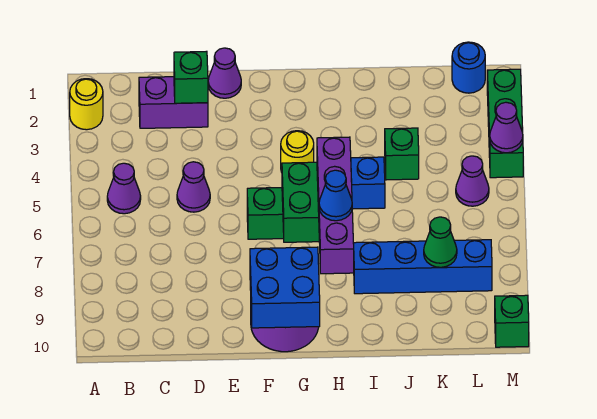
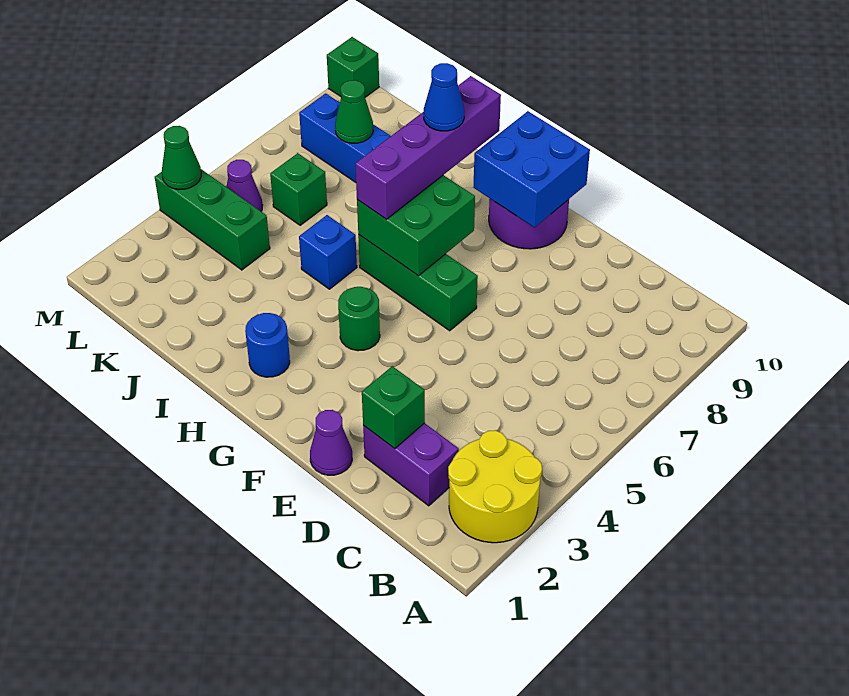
yellow 1x1 round brick [70,79,103,130] -> yellow 2x2 round brick [448,430,542,543]
purple 1x1 cone [107,163,141,214] -> none
purple 1x1 cone [177,162,210,212] -> none
yellow 1x1 round brick [281,131,314,172] -> green 1x1 round brick [338,287,380,351]
green 1x1 brick [385,128,419,180] -> green 1x1 brick moved to [270,153,327,225]
blue 1x1 round brick [452,42,485,93] -> blue 1x1 round brick moved to [245,313,290,377]
green 1x3 brick [487,69,523,178] -> green 1x3 brick turned to [155,169,270,270]
purple 1x1 cone [490,102,523,153] -> green 1x1 cone [162,126,201,190]

